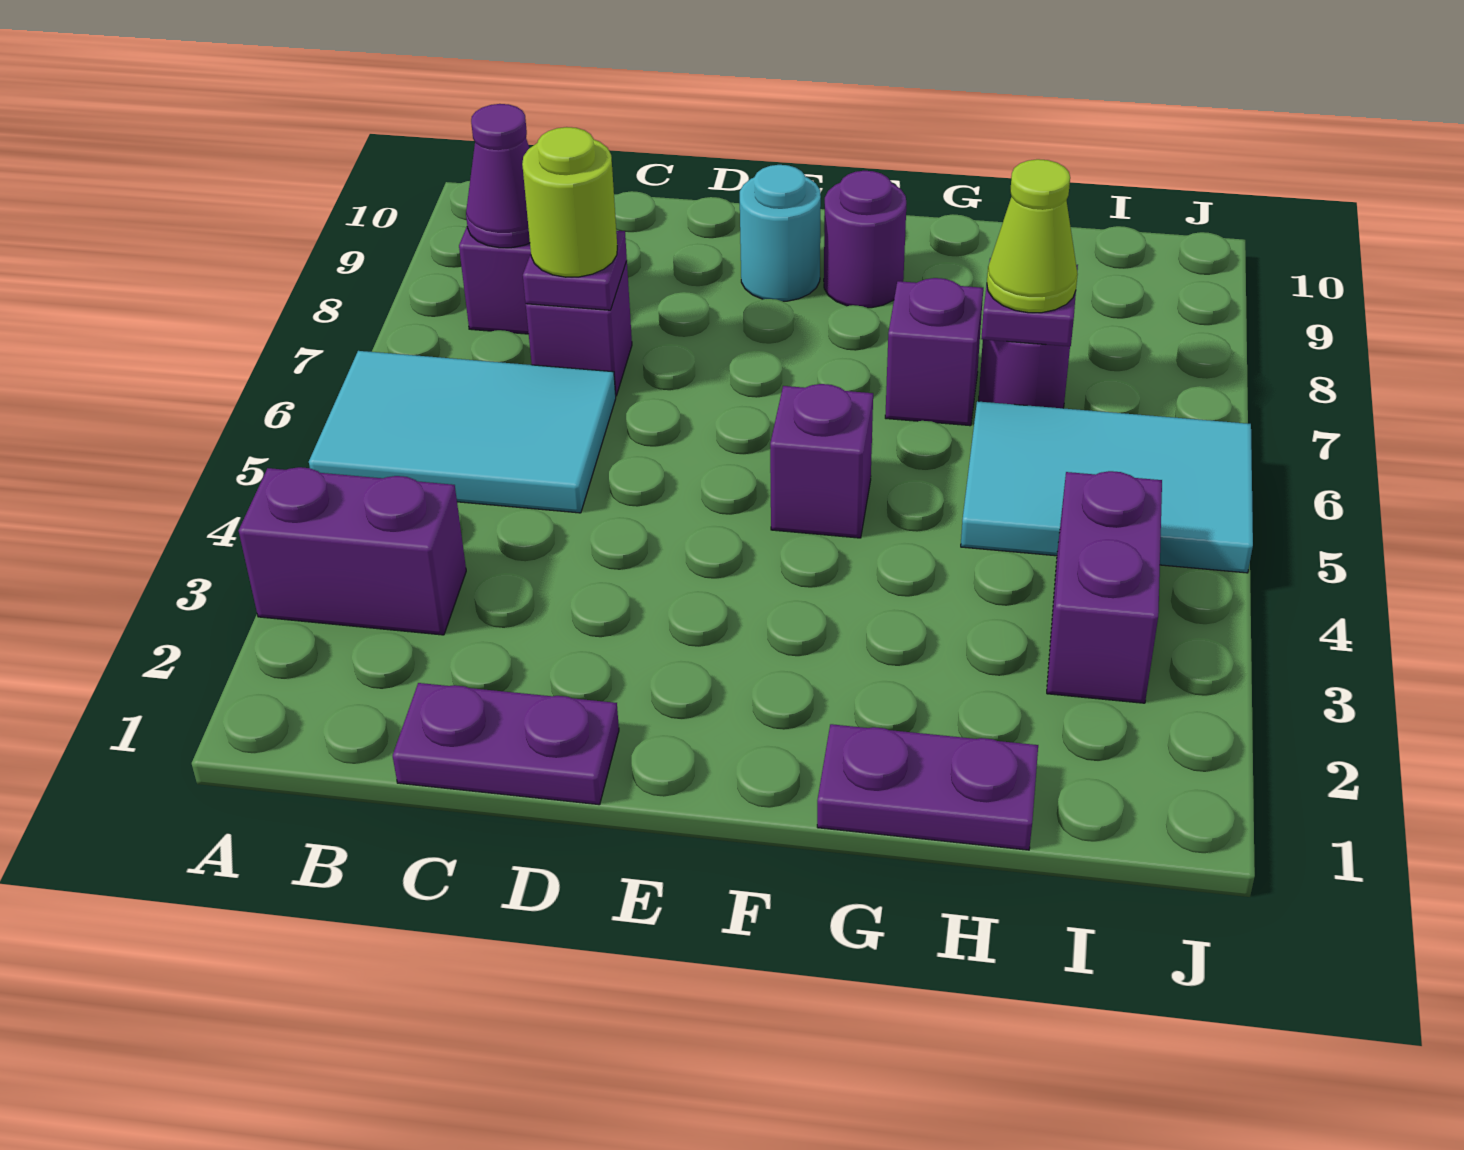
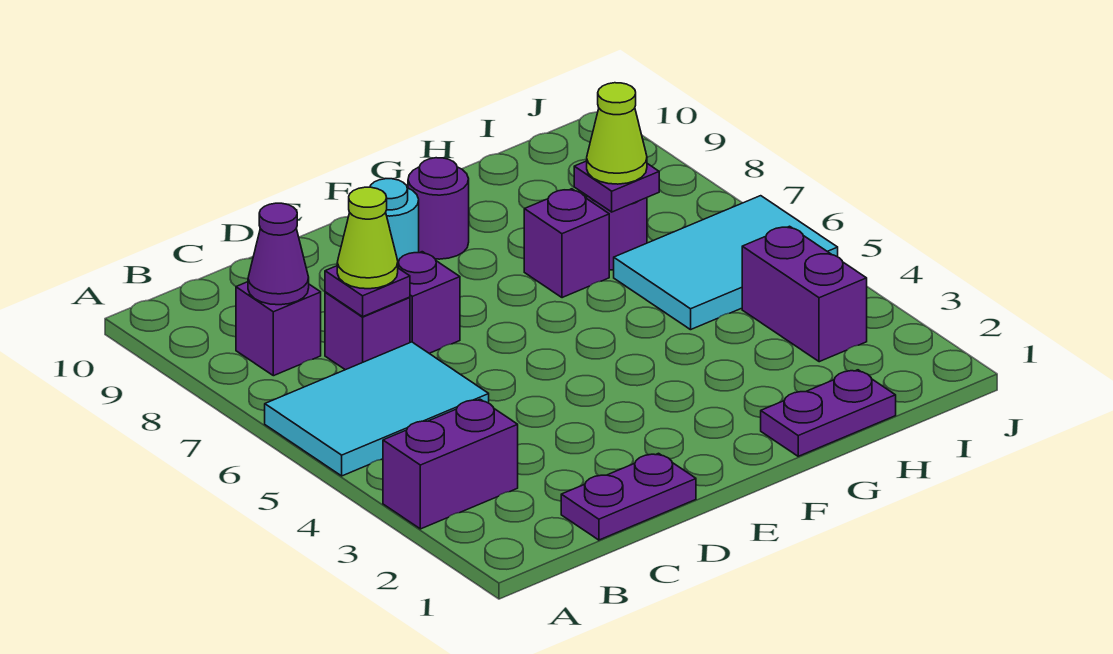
lime 1x1 round brick [522,127,617,277] -> lime 1x1 cone [337,187,398,289]
purple 1x1 brick [770,384,873,538] -> purple 1x1 brick moved to [398,252,460,353]

